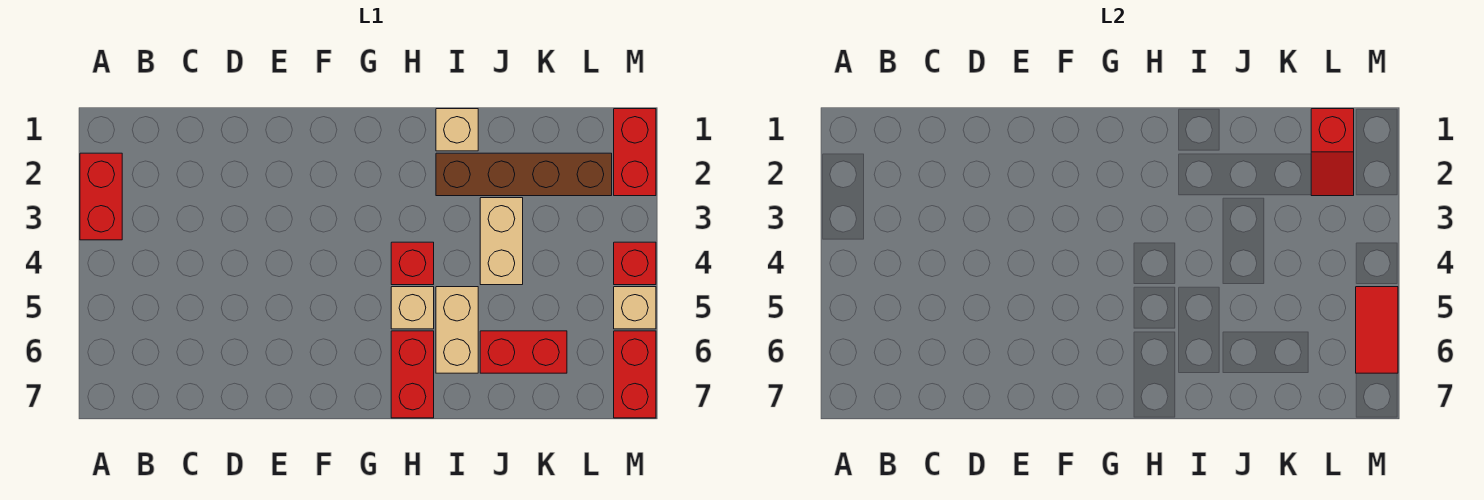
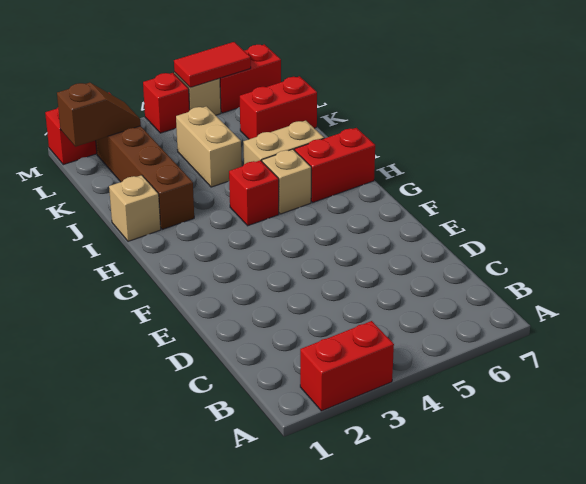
tan 1x2 brick [480,198,523,285] -> tan 1x2 brick turned to [176,106,242,187]
red 1x2 brick [480,331,567,373] -> red 1x2 brick turned to [240,76,317,139]
red 1x2 slope [1311,109,1354,196] -> brown 1x2 slope [57,83,141,147]

